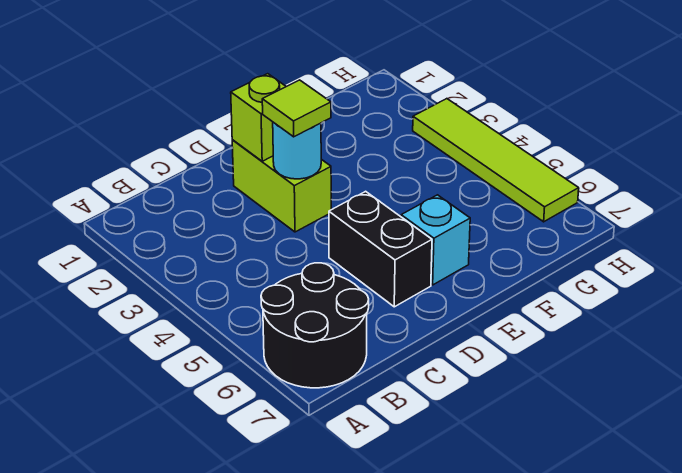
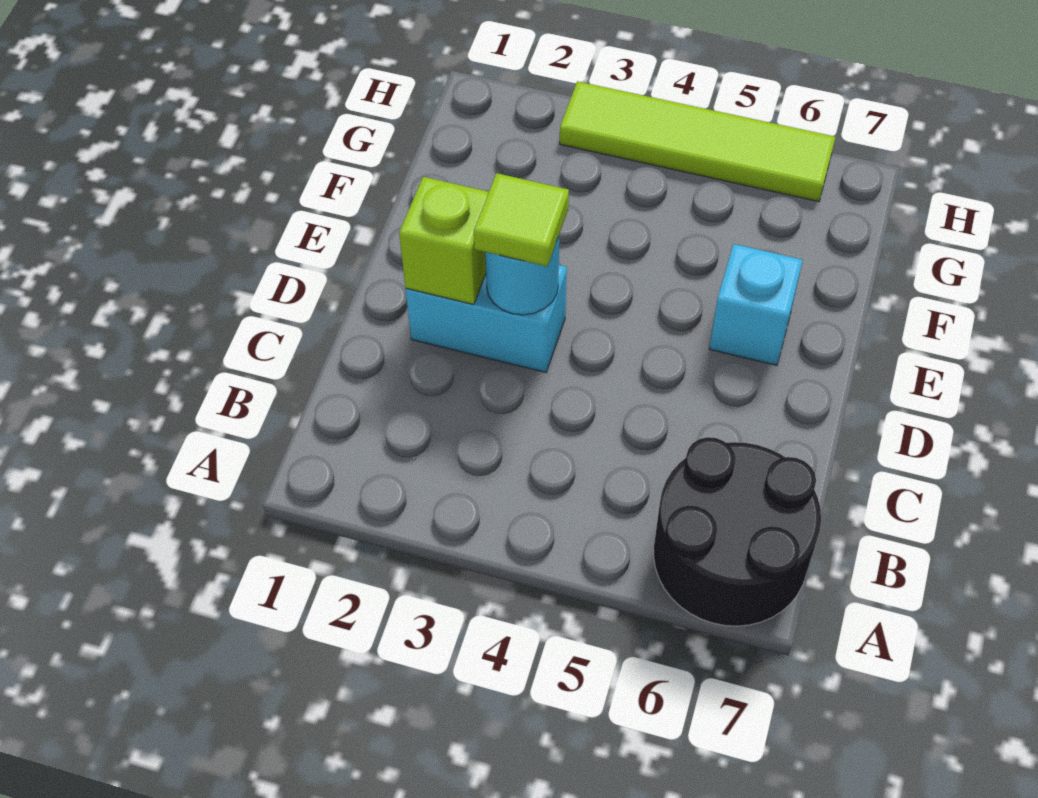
lime 1x2 brick [232,140,331,232] -> cyan 1x2 brick [406,265,567,372]
black 1x2 brick [329,191,432,307] -> none

